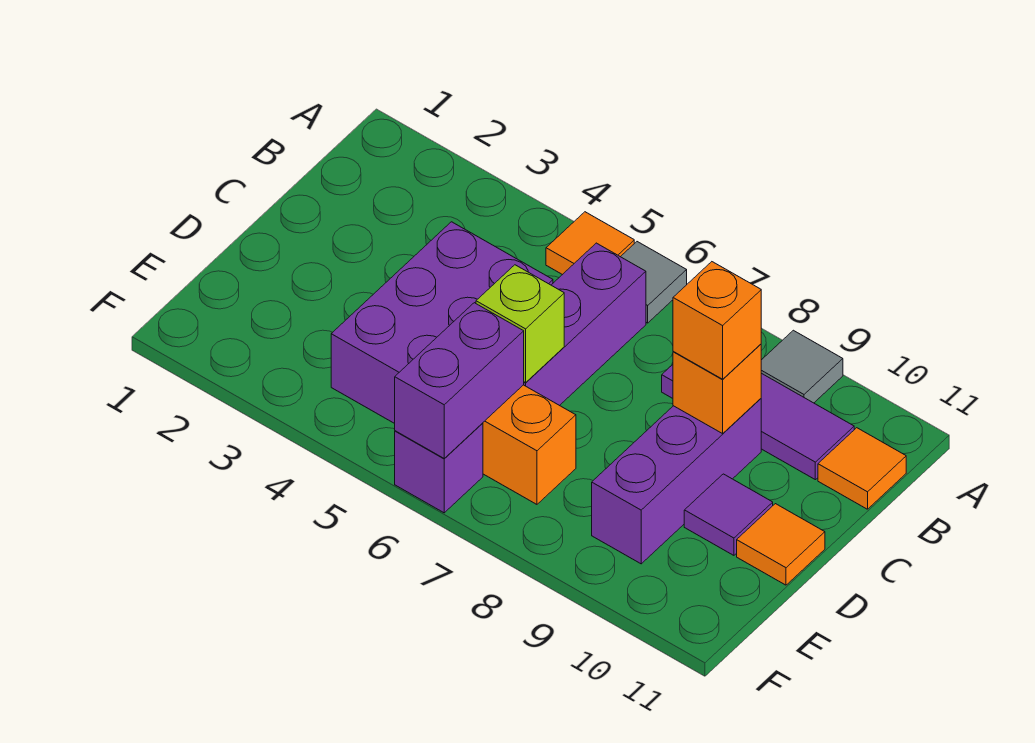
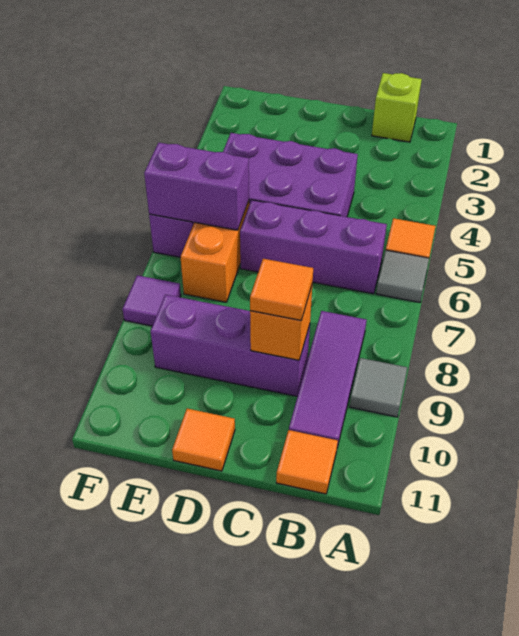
orange 1x1 brick [673,262,761,379] -> orange 1x1 tile [250,259,313,320]
lime 1x1 brick [476,265,564,382] -> lime 1x1 brick moved to [372,73,422,142]
purple 1x1 tile [684,474,773,555] -> purple 1x1 tile moved to [123,275,181,326]

